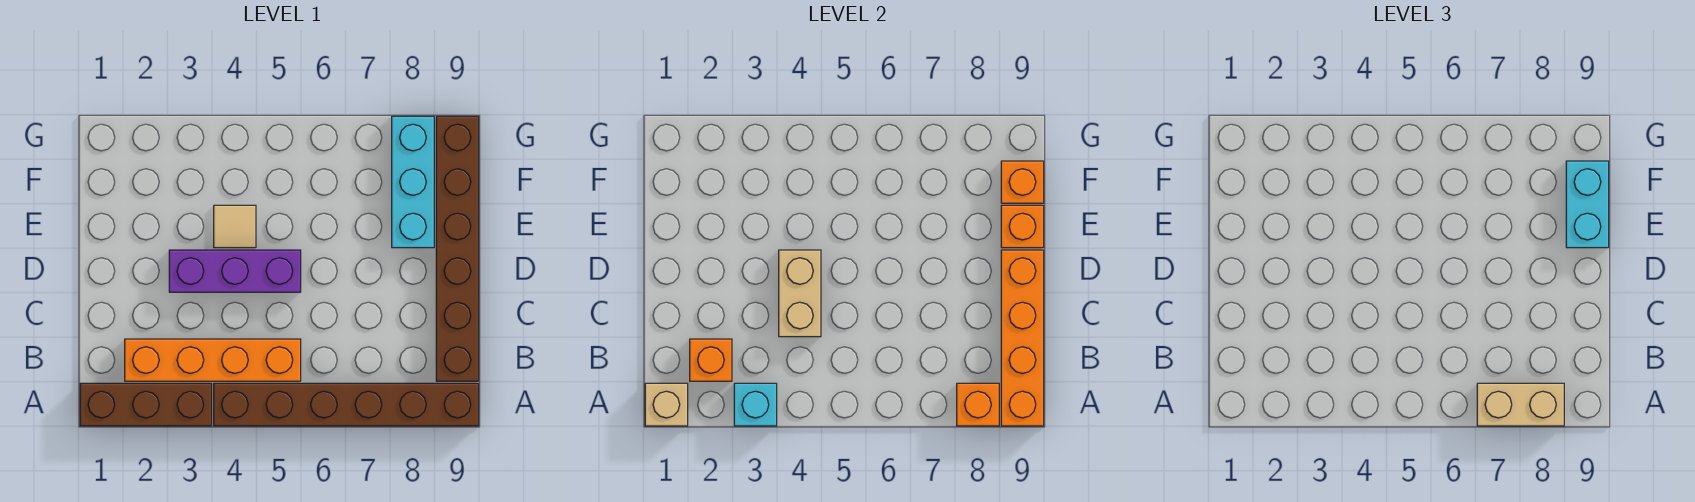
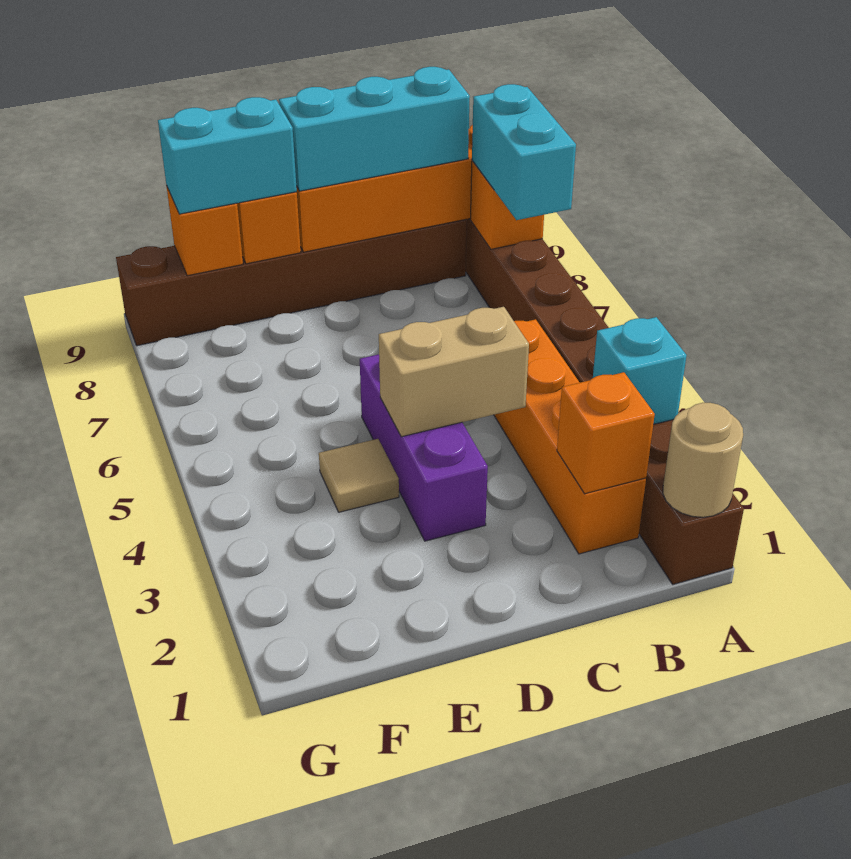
tan 1x1 brick [645,383,688,426] -> tan 1x1 round brick [663,403,743,517]
tan 1x2 brick [1477,383,1564,426] -> cyan 1x2 brick [472,84,576,220]
cyan 1x3 brick [392,116,434,248] -> cyan 1x3 brick moved to [279,67,470,191]

